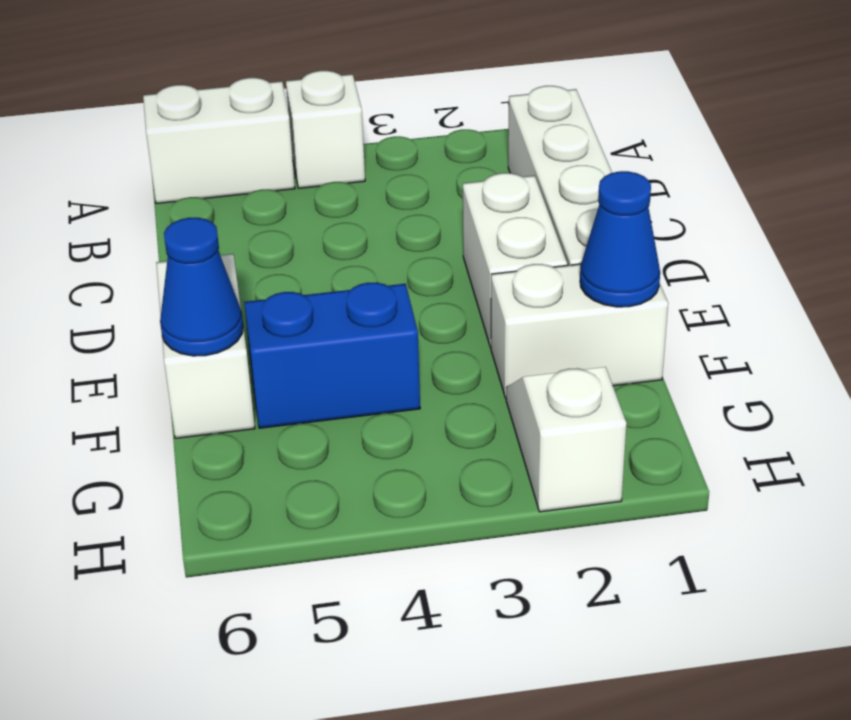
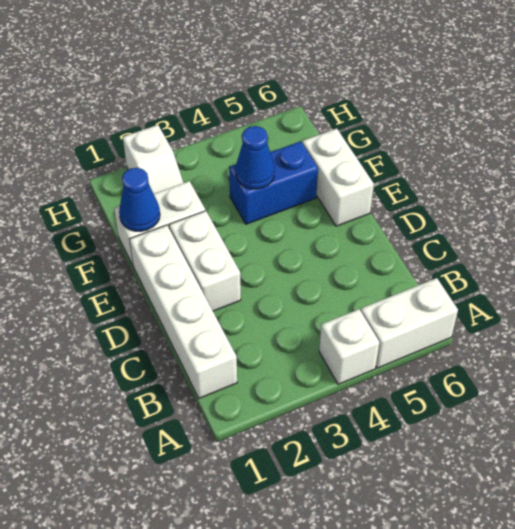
blue 1x1 cone [160,218,243,356] -> blue 1x1 cone moved to [235,126,275,189]

